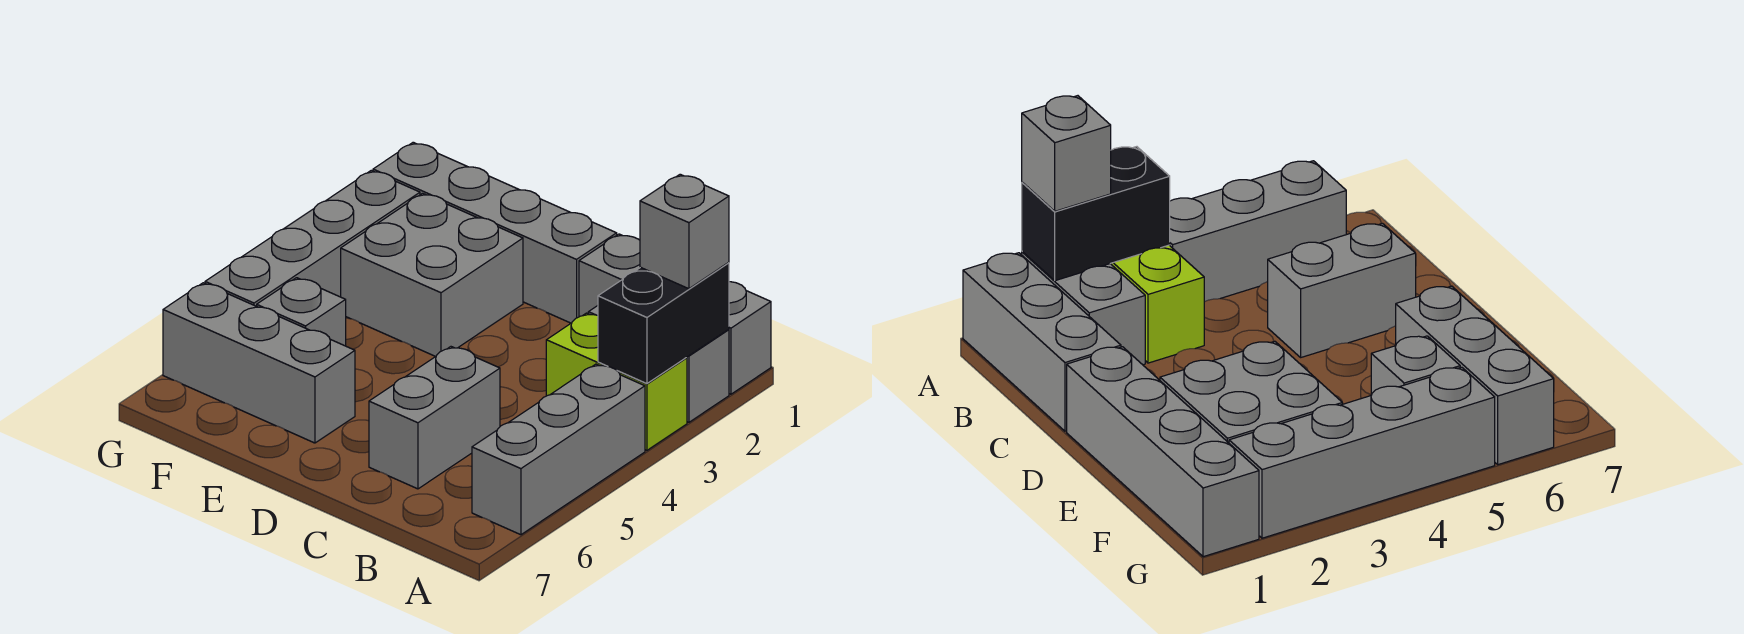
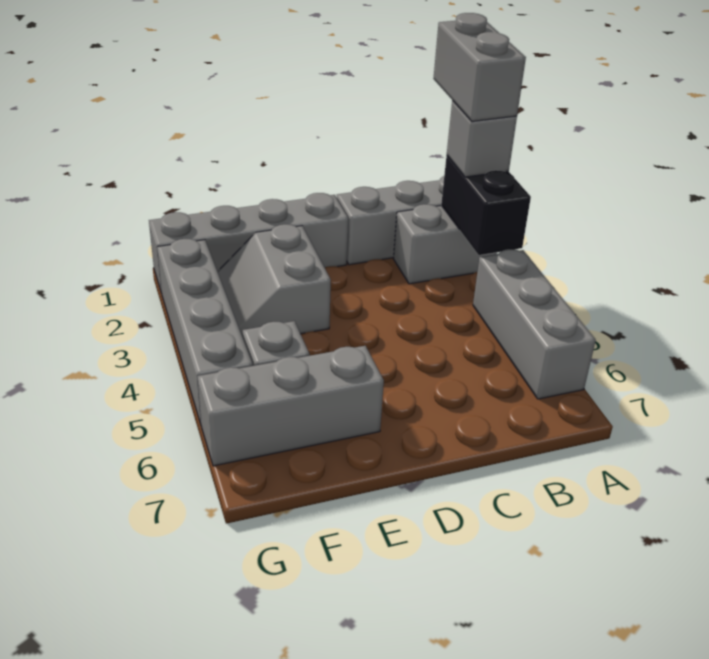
lime 1x2 brick [546,313,687,450] -> none
grey 1x2 brick [369,347,500,489] -> grey 1x2 brick moved to [433,13,526,121]
grey 2x2 brick [341,193,523,357] -> grey 2x2 slope [218,224,331,337]

